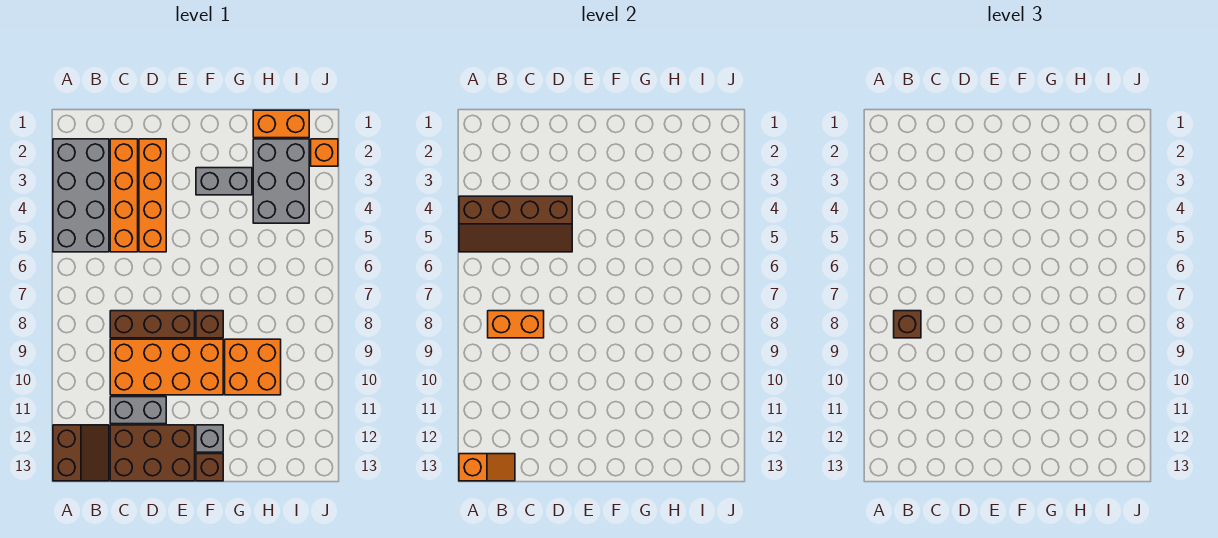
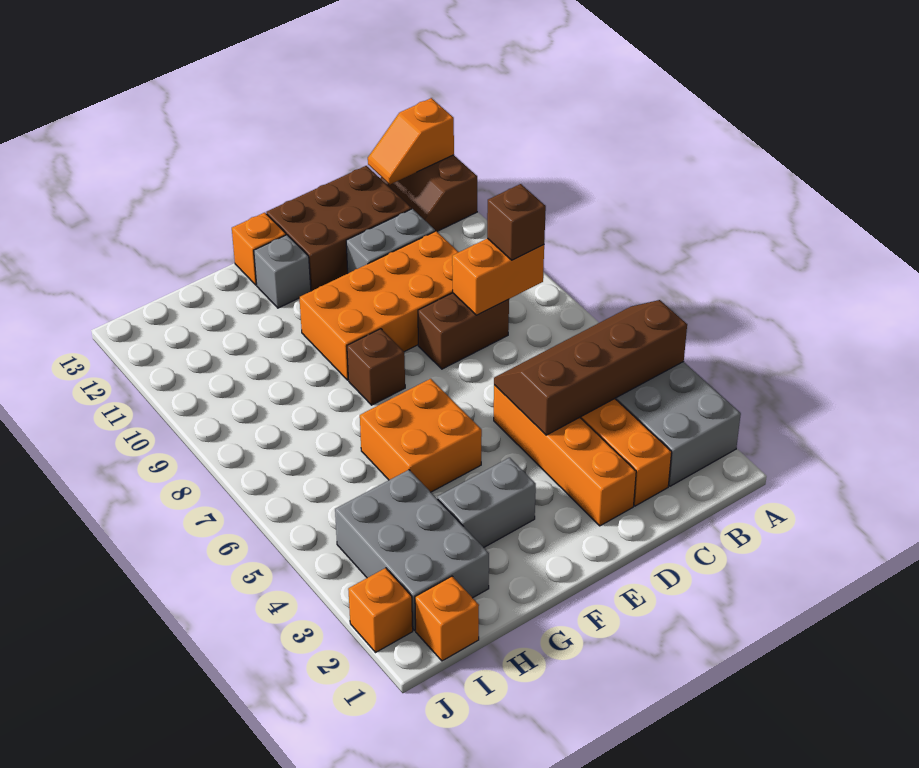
brown 1x3 brick [110,311,195,338] -> brown 1x2 brick [418,293,509,369]
brown 1x1 brick [196,454,223,481] -> orange 1x1 brick [232,213,286,285]
orange 2x2 brick [225,339,281,395] -> orange 2x2 brick moved to [360,379,482,492]
orange 1x2 brick [253,110,309,138] -> orange 1x1 brick [415,576,479,661]

